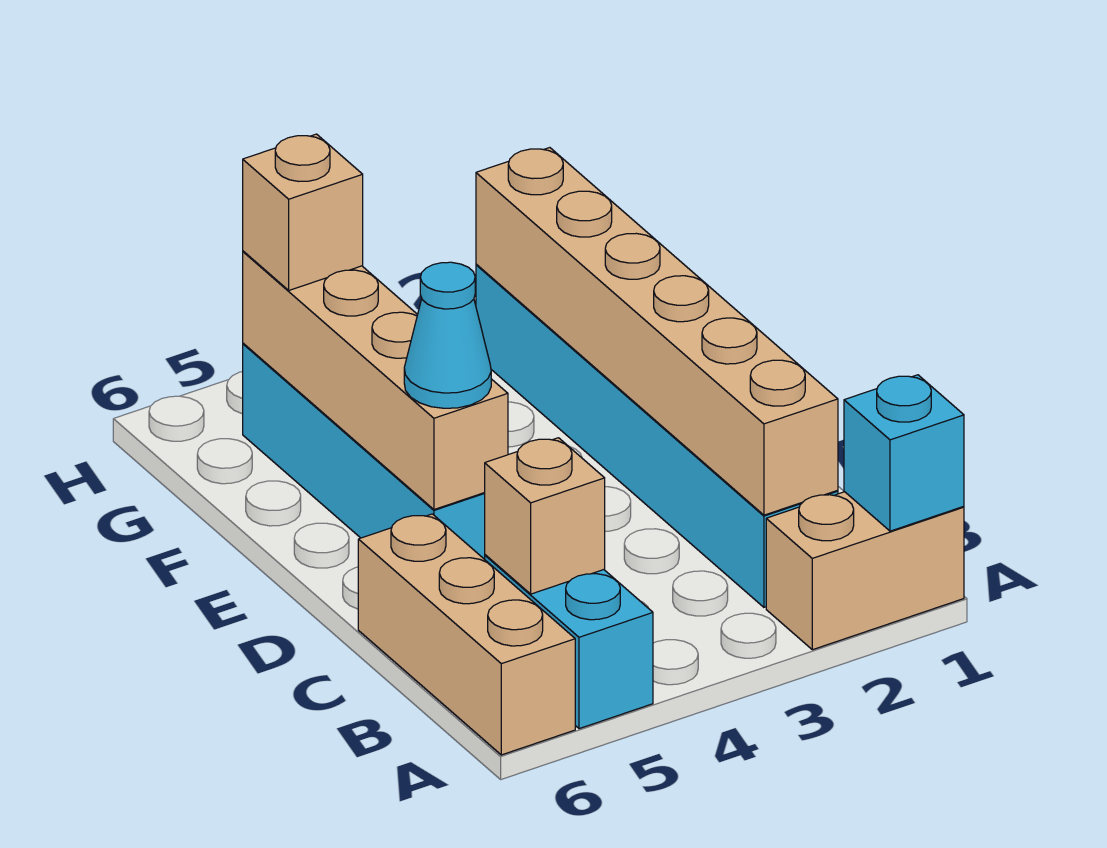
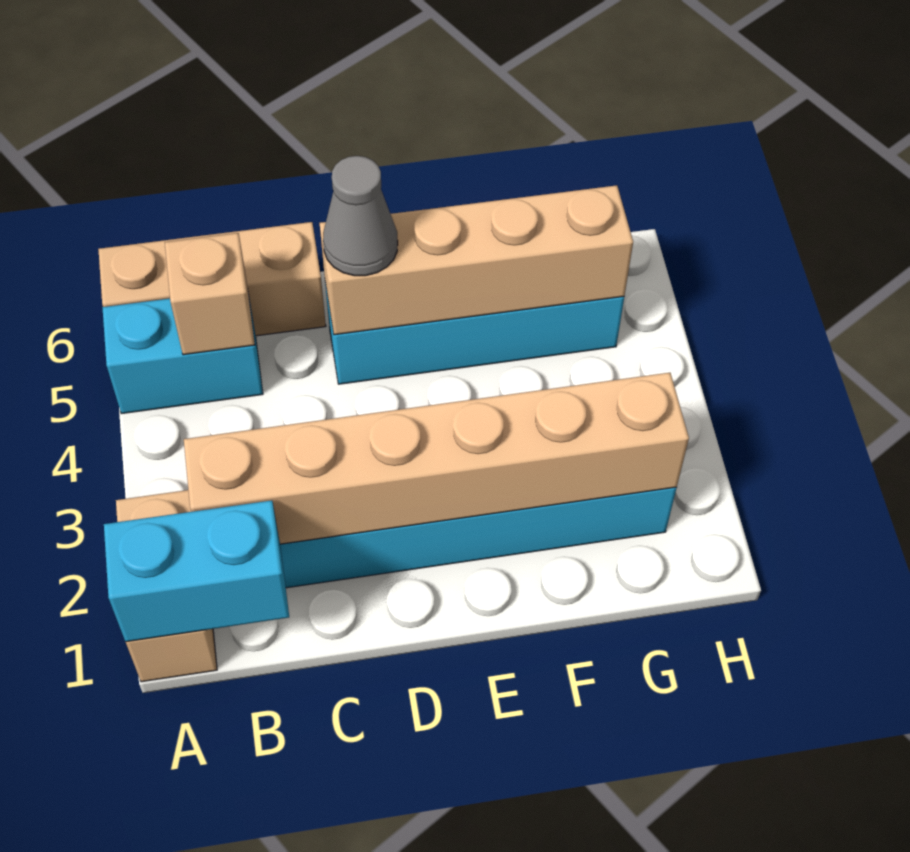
cyan 1x1 brick [844,375,964,531] -> cyan 1x2 brick [104,500,289,642]
cyan 1x1 cone [404,262,491,408] -> grey 1x1 cone [323,156,398,276]
tan 1x1 brick [243,134,363,290] -> none

